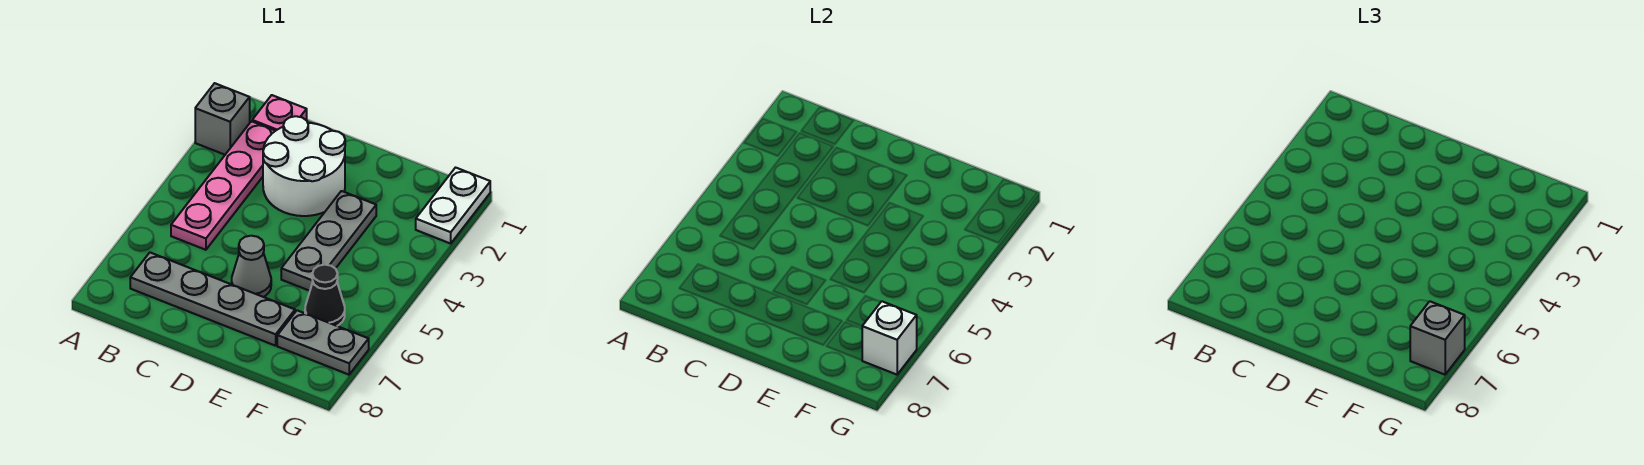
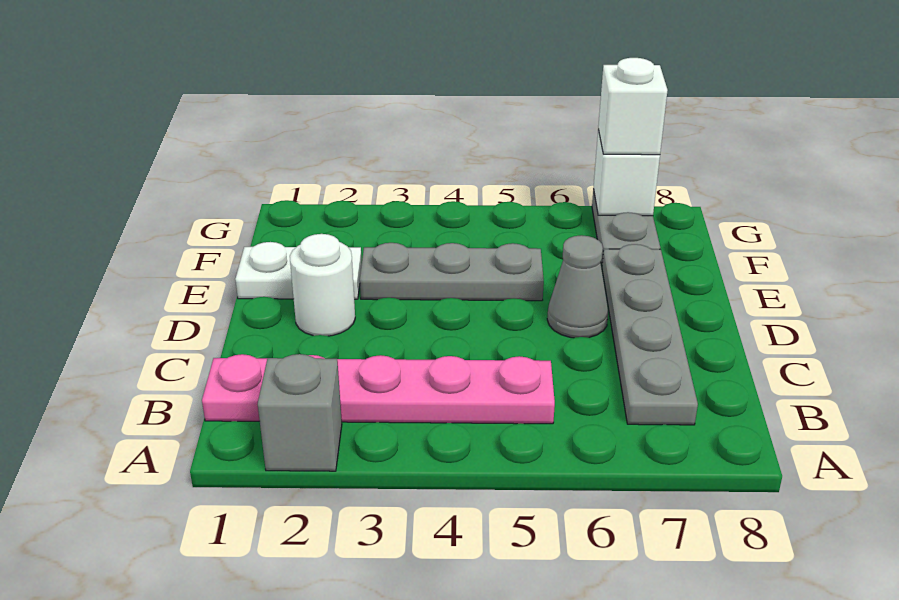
white 2x2 round brick [263,116,345,216] -> white 1x1 round brick [290,234,355,336]
black 1x1 cone [305,265,345,326] -> none
white 1x2 plate [416,168,490,243] -> white 1x2 plate moved to [235,242,362,299]
grey 1x1 brick [1410,301,1465,375] -> white 1x1 brick [598,58,668,155]

